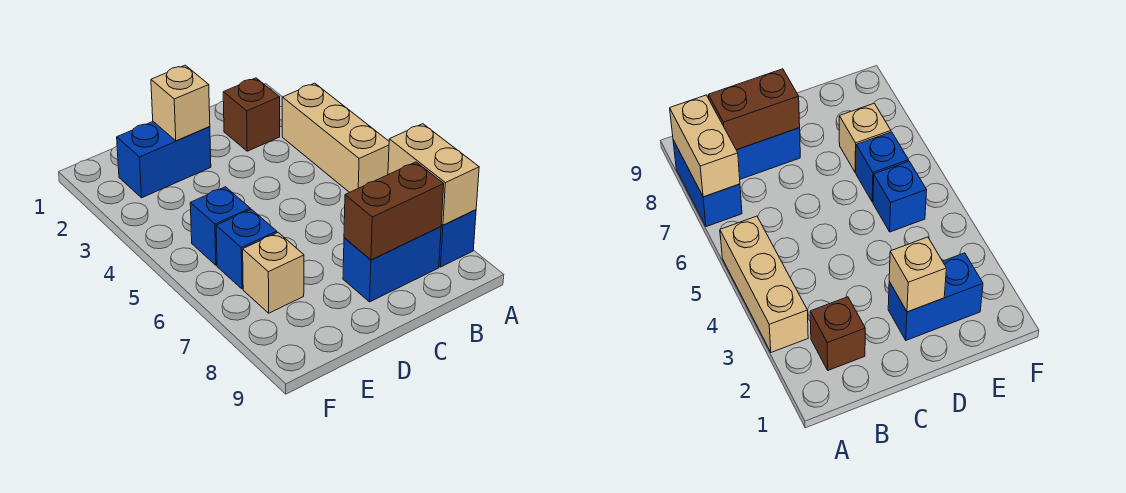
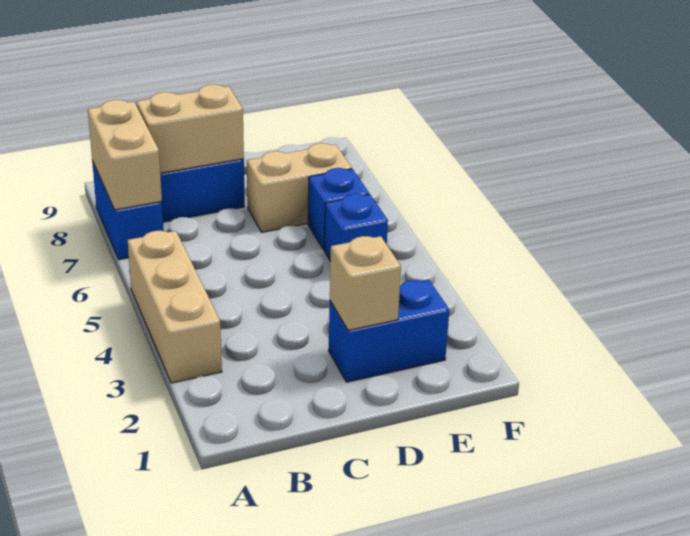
brown 1x1 brick [223,78,280,151] -> none
brown 1x2 brick [344,162,444,260] -> tan 1x2 brick [137,85,244,173]
tan 1x1 brick [243,233,304,313] -> tan 1x2 brick [247,143,352,232]

